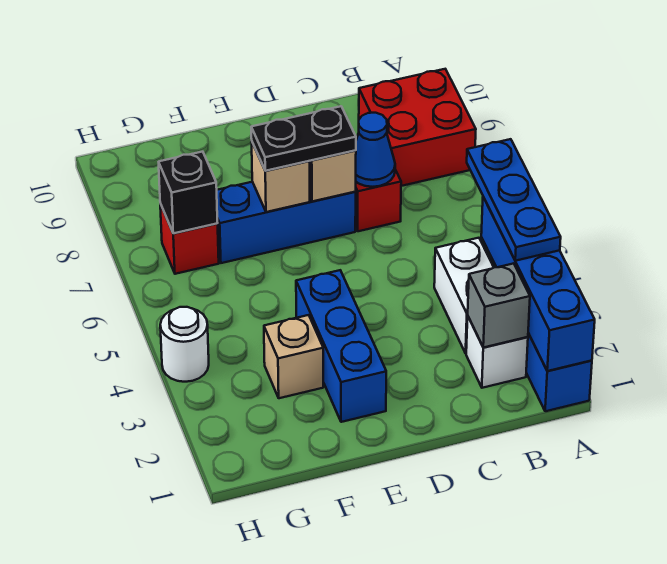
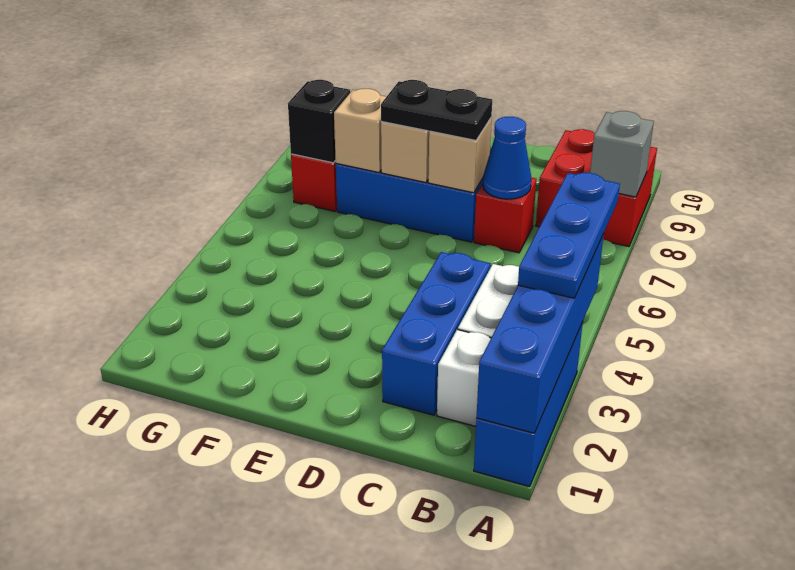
grey 1x1 brick [468,263,530,348] -> grey 1x1 brick moved to [590,111,654,197]
blue 1x3 brick [296,270,386,422] -> blue 1x3 brick moved to [382,252,490,415]
tan 1x1 brick [264,315,323,398] -> tan 1x1 brick moved to [334,89,386,173]
white 1x1 round brick [160,307,209,382] -> none

